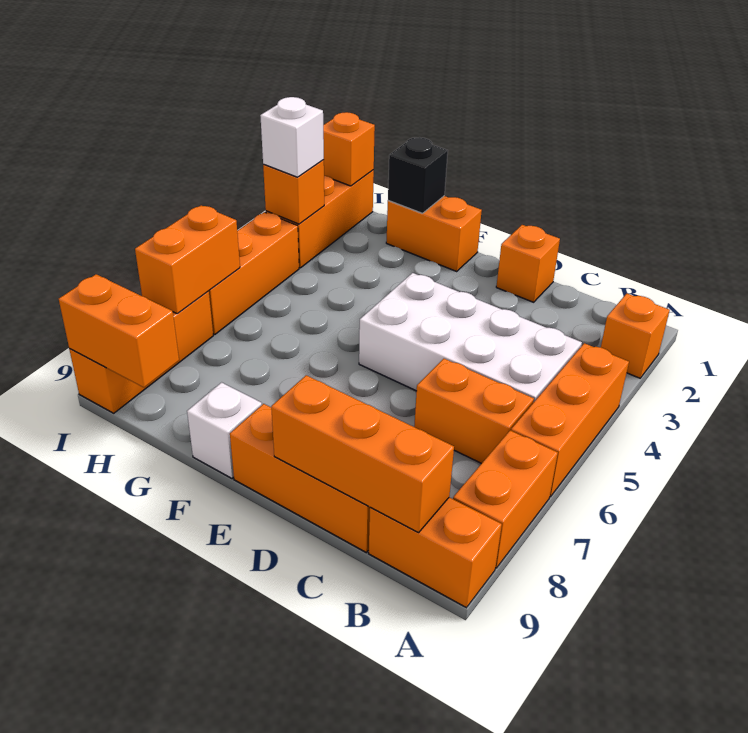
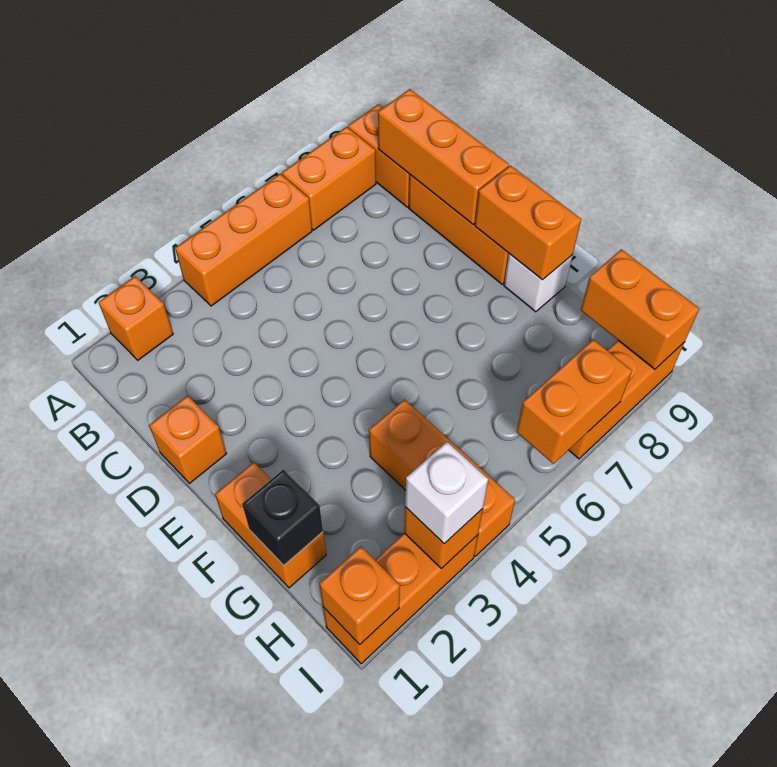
white 2x4 brick [359,273,582,403] -> none
orange 1x2 brick [414,359,534,464] -> orange 1x2 brick moved to [475,166,581,280]
orange 1x3 brick [209,212,299,335] -> orange 1x3 brick turned to [369,400,515,556]

